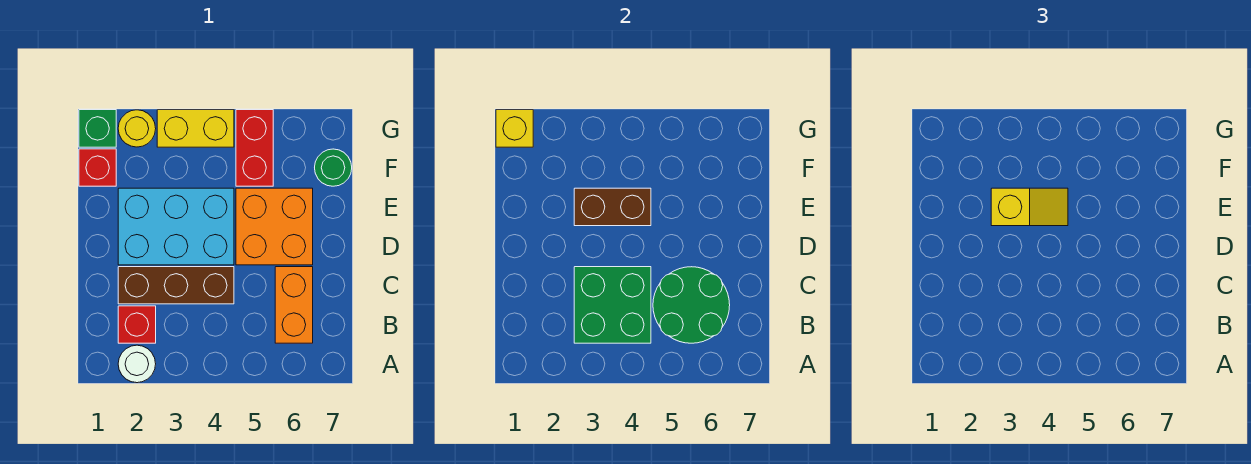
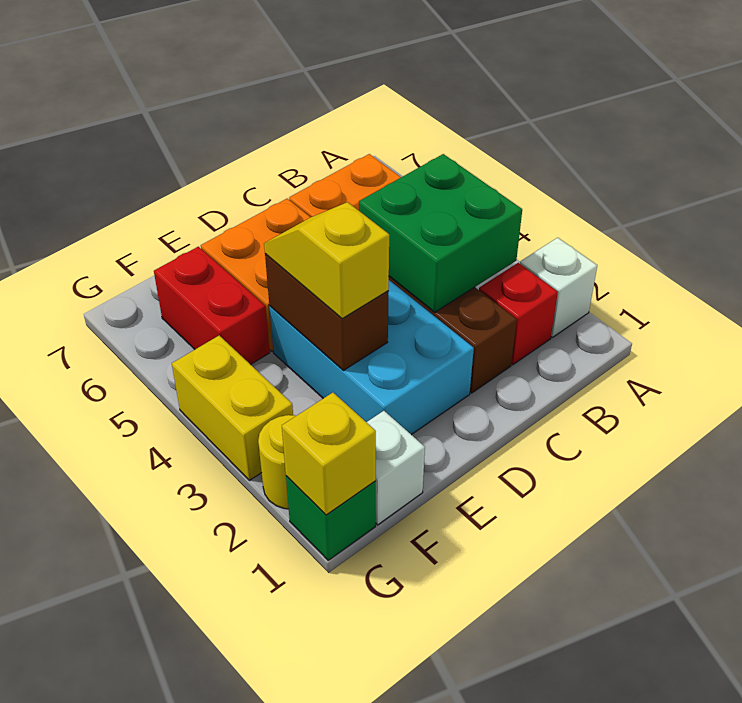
white 1x1 round brick [118,345,156,383] -> white 1x1 brick [520,238,597,337]
green 2x2 round brick [653,267,730,343] -> none
red 1x1 brick [79,149,116,186] -> white 1x1 brick [367,411,425,525]
red 1x2 brick [236,110,273,186] -> red 1x2 brick turned to [154,247,270,365]
green 1x1 round brick [315,149,352,186] -> none

